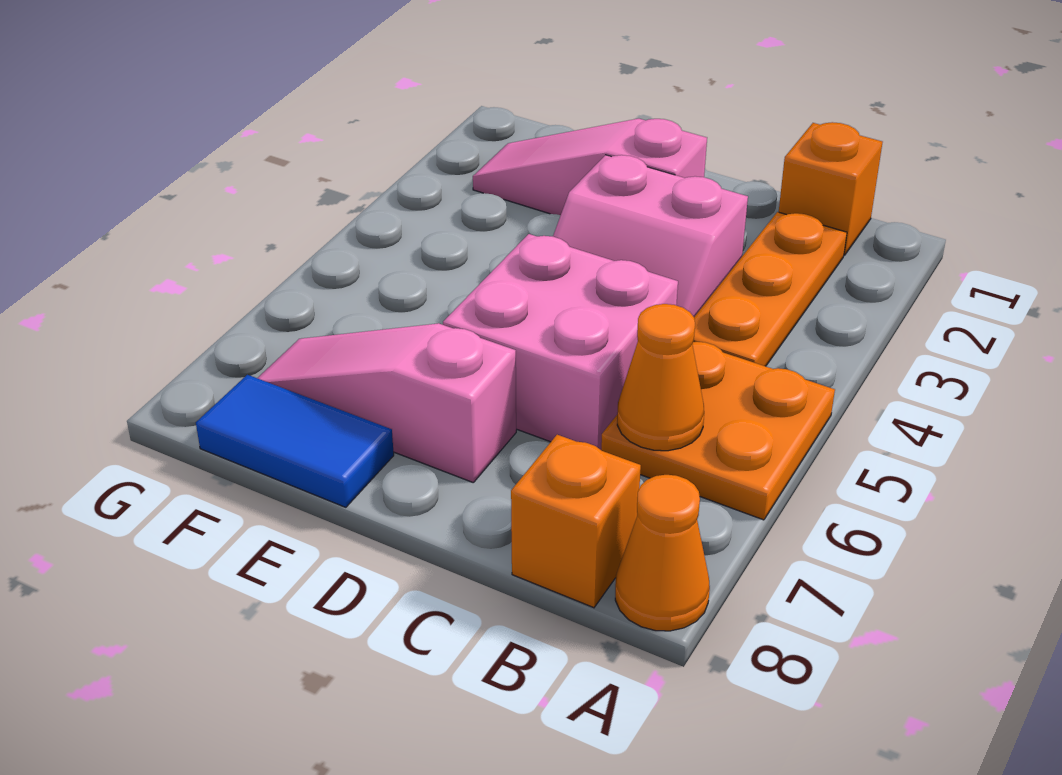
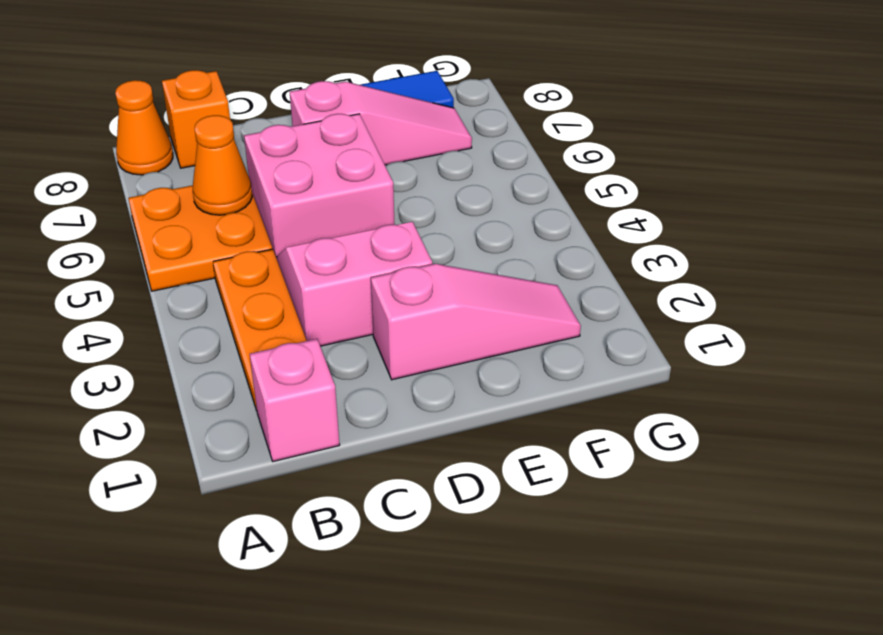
orange 1x1 brick [779,122,883,255] -> pink 1x1 brick [250,339,340,461]

